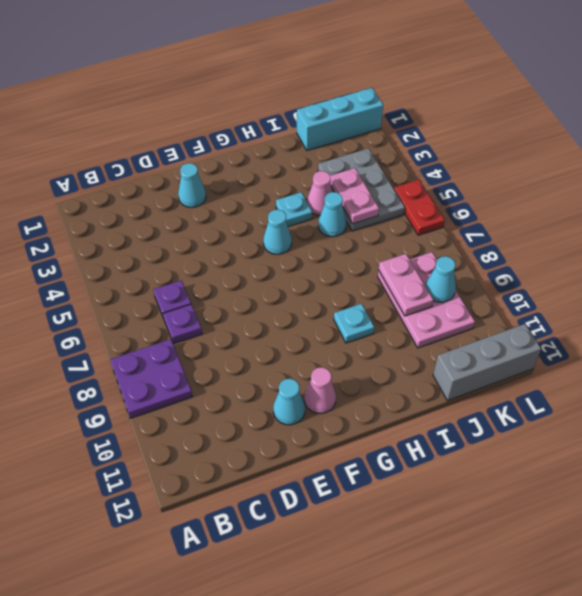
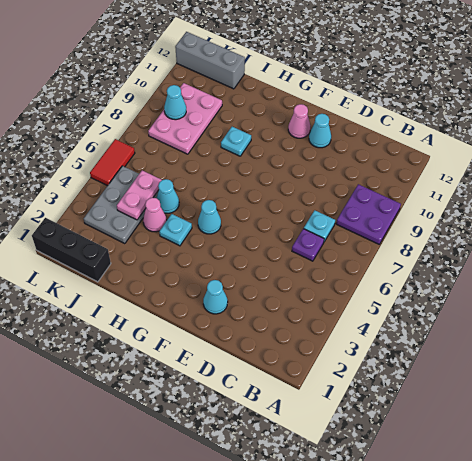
purple 1x1 plate [163,304,202,344] -> cyan 1x1 plate [304,210,335,242]
cyan 1x3 brick [297,88,383,151] -> black 1x3 brick [32,218,111,282]
pink 1x2 plate [378,254,433,316] -> none
red 1x2 plate [394,180,445,235] -> red 1x2 tile [90,139,135,186]

